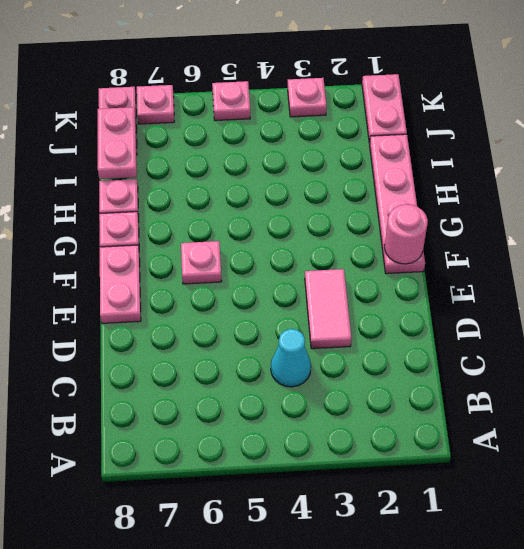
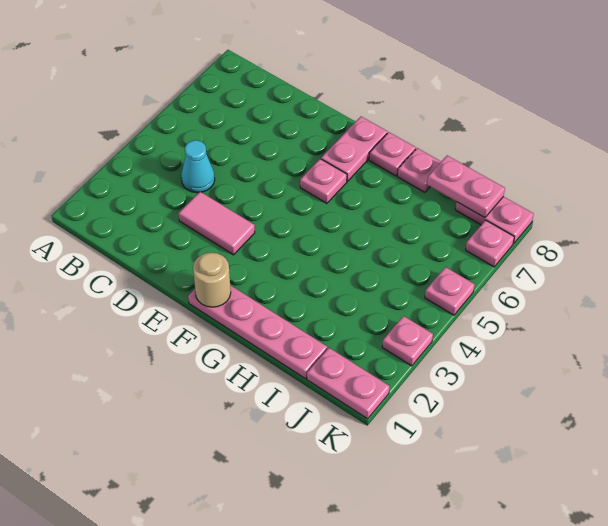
pink 1x2 plate [100,245,141,323] -> pink 1x2 plate turned to [321,117,387,181]
pink 1x1 round brick [385,204,428,264] -> tan 1x1 round brick [193,253,231,307]

